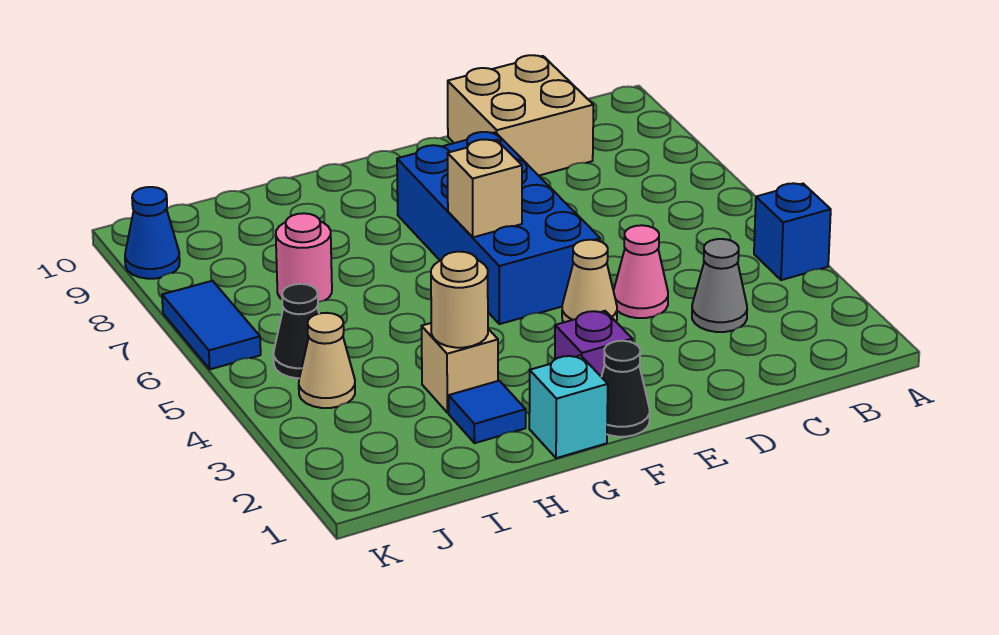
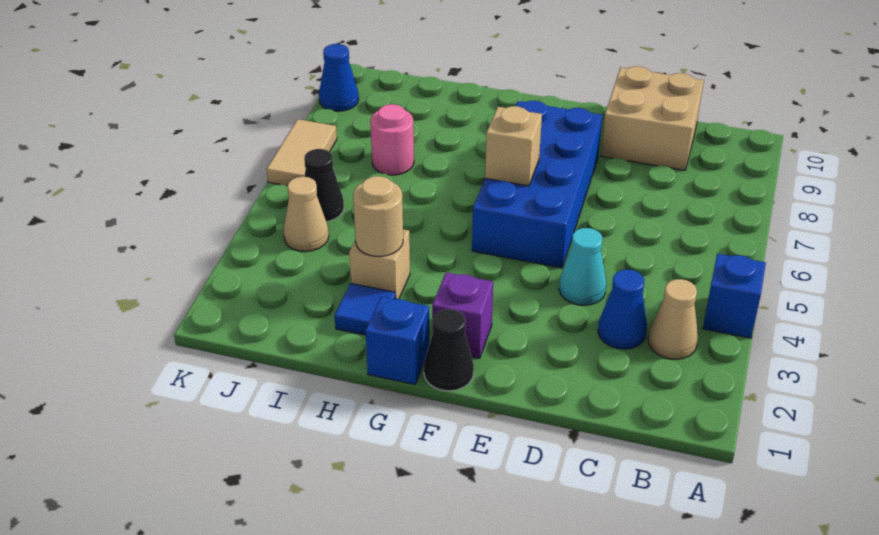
grey 1x1 cone [692,239,747,332] -> blue 1x1 cone [598,269,647,349]
pink 1x1 cone [614,225,668,318] -> cyan 1x1 cone [559,228,606,305]
tan 1x1 cone [562,240,617,322] -> tan 1x1 cone moved to [648,279,698,359]
cyan 1x1 brick [529,355,608,458] -> blue 1x1 brick [365,297,429,384]
blue 1x2 tile [162,281,261,369] -> tan 1x2 tile [267,119,337,186]

